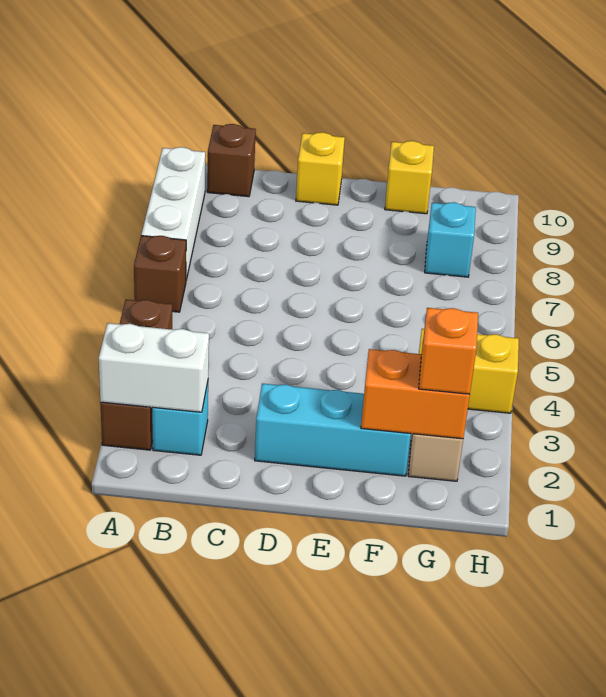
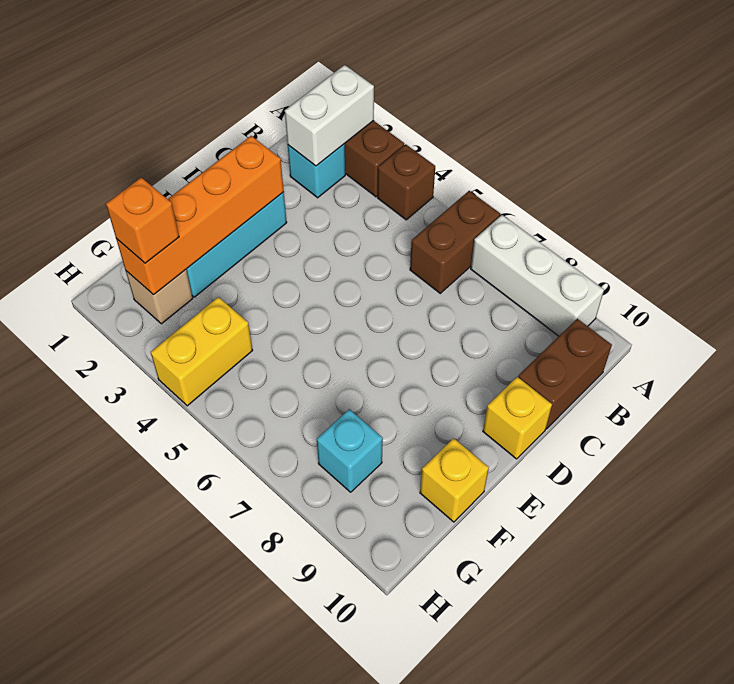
brown 1x1 brick [134,236,186,312] -> brown 1x2 brick [410,191,500,293]
brown 1x1 brick [207,124,256,197] -> brown 1x2 brick [518,319,612,429]
orange 1x2 brick [361,349,470,439] -> orange 1x4 brick [116,136,284,295]

